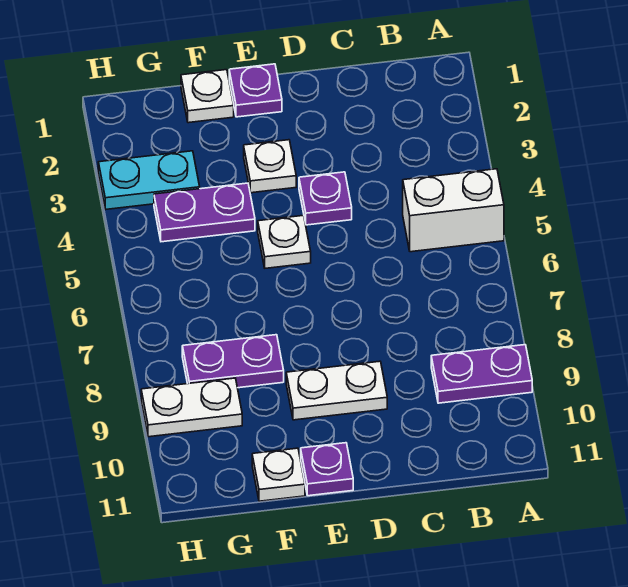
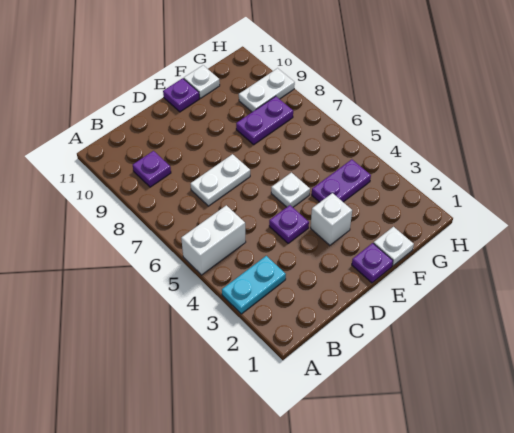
purple 1x2 plate [431,345,532,403] -> purple 1x1 plate [133,151,171,187]
white 1x2 plate [286,361,387,420] -> white 1x2 plate moved to [191,154,250,206]
white 1x1 plate [244,140,296,193] -> white 1x1 brick [311,193,352,245]
cyan 1x2 plate [98,151,200,209] -> cyan 1x2 plate moved to [222,256,286,314]

